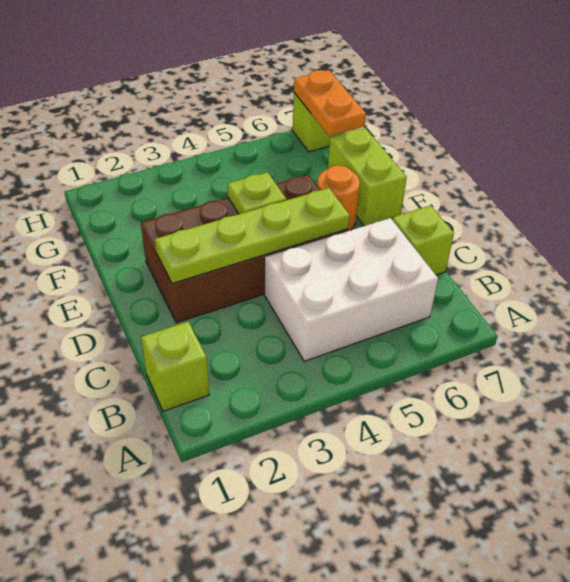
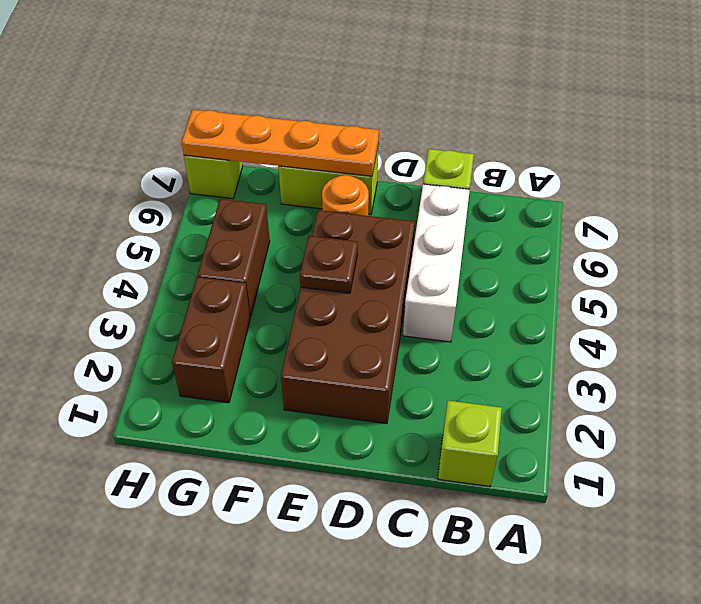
white 2x3 brick [265,218,438,361] -> white 1x3 brick [403,184,470,342]
lime 1x4 plate [155,188,350,283] -> none
lime 1x1 plate [228,172,286,214] -> brown 1x1 plate [300,236,358,293]
none -> brown 1x2 brick [172,277,250,403]
none -> brown 1x2 brick [197,199,270,317]
orange 1x2 plate [294,70,366,136] -> orange 1x4 plate [181,109,379,176]

